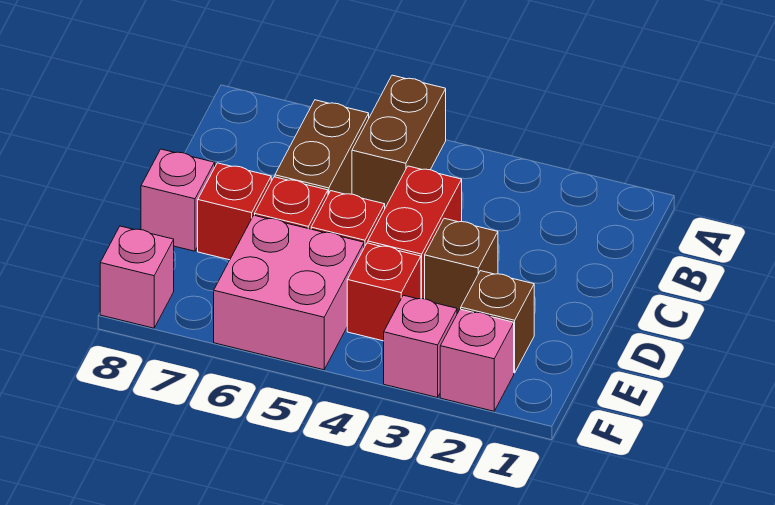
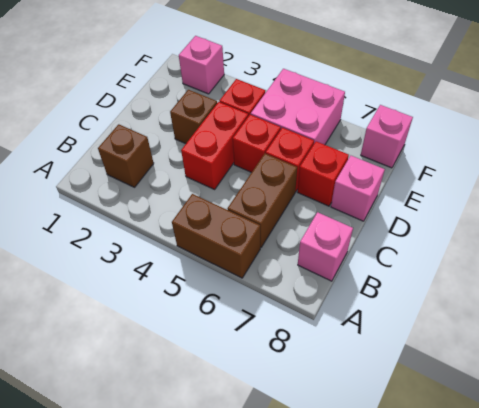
brown 1x2 brick [352,75,446,208] -> brown 1x2 brick turned to [172,194,260,278]
brown 1x1 brick [461,271,534,373] -> brown 1x1 brick moved to [98,124,154,187]
pink 1x1 brick [384,295,457,397] -> pink 1x1 brick moved to [298,212,353,281]

